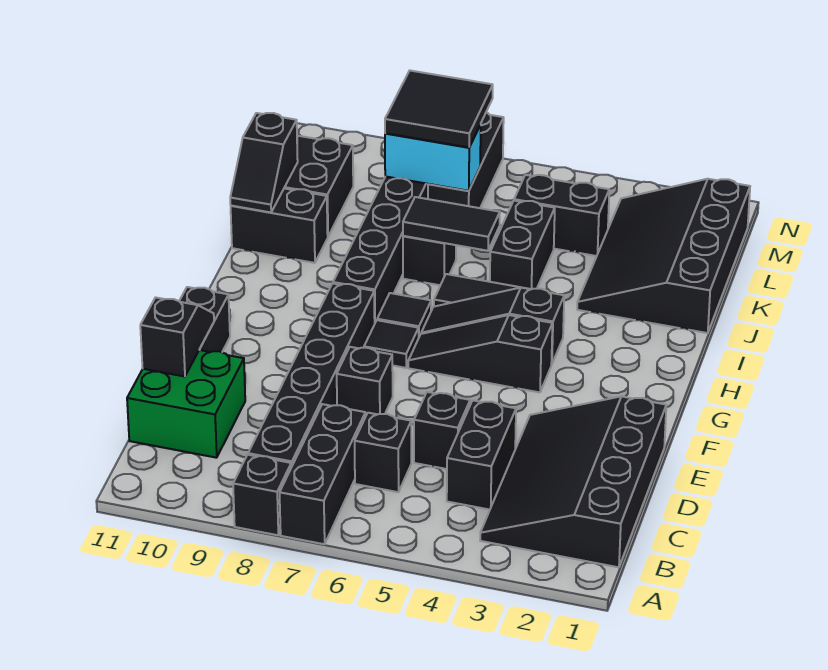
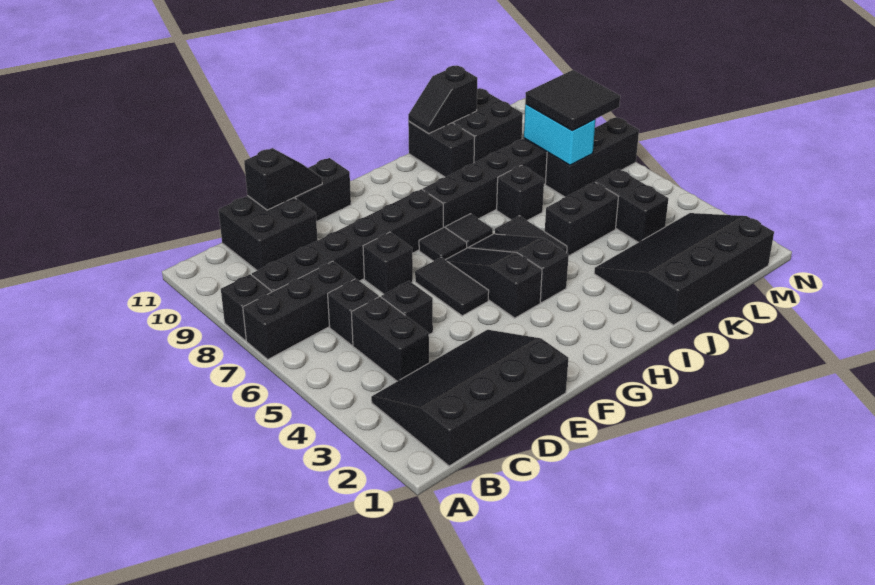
black 1x2 brick [447,401,516,510] -> black 1x2 brick turned to [351,297,429,381]
green 2x2 brick [127,350,245,458] -> black 2x2 brick [219,196,318,270]
black 1x2 tile [403,197,500,251] -> black 1x2 tile moved to [415,257,489,316]

